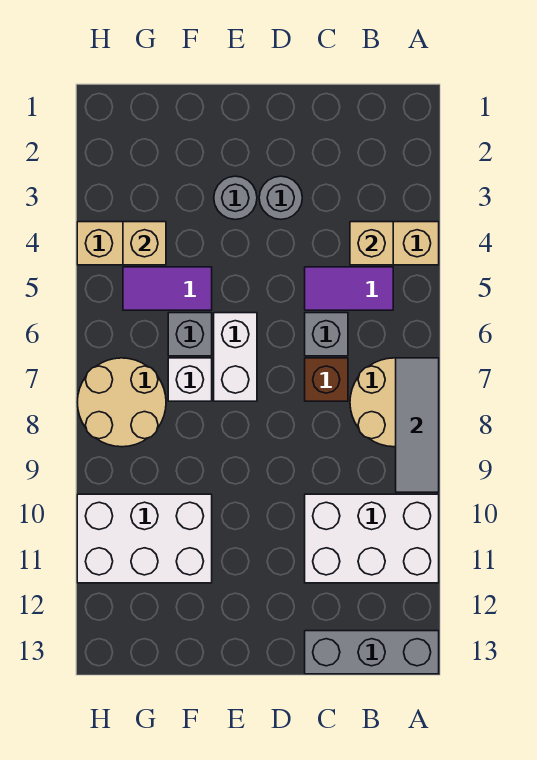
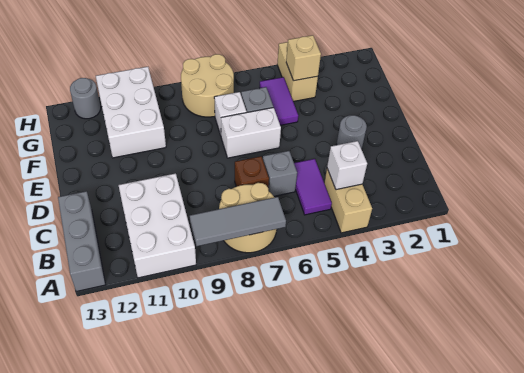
tan 1x1 brick [350,222,393,265] -> white 1x1 brick [327,141,367,190]
grey 1x1 round brick [214,176,257,220] -> grey 1x1 round brick moved to [70,78,101,119]

